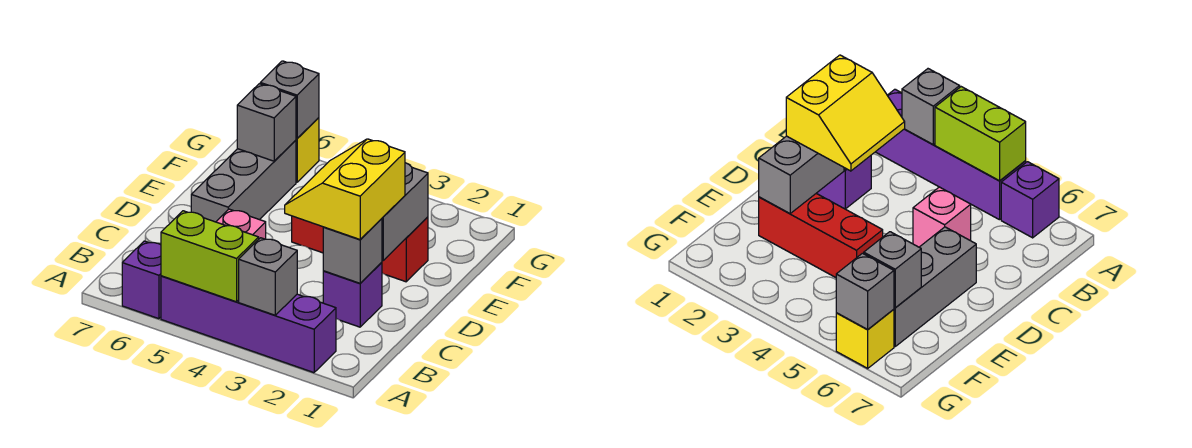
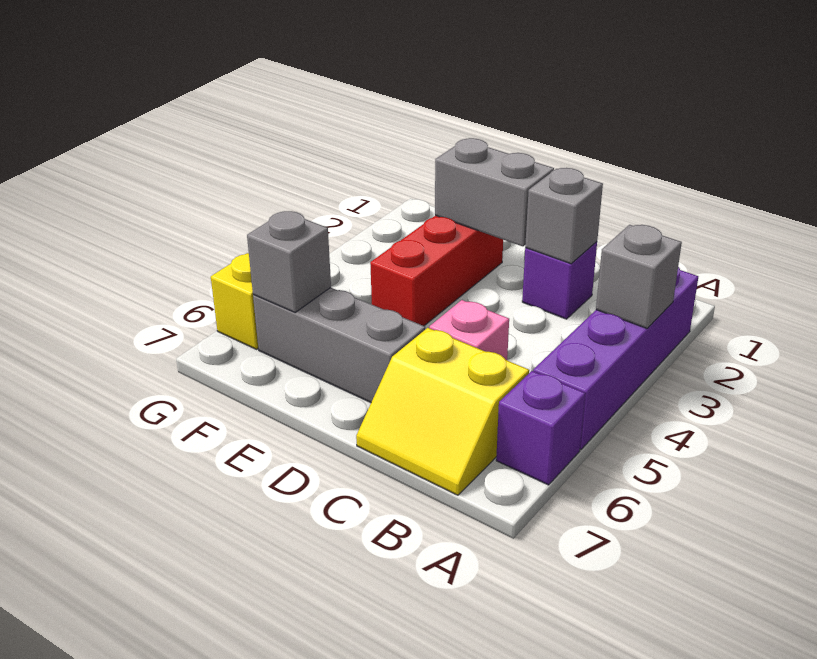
lime 1x2 brick [161,211,259,302] -> none
yellow 2x2 slope [285,139,405,239] -> yellow 2x2 slope moved to [356,328,529,495]
grey 1x1 brick [260,61,319,138] -> none

